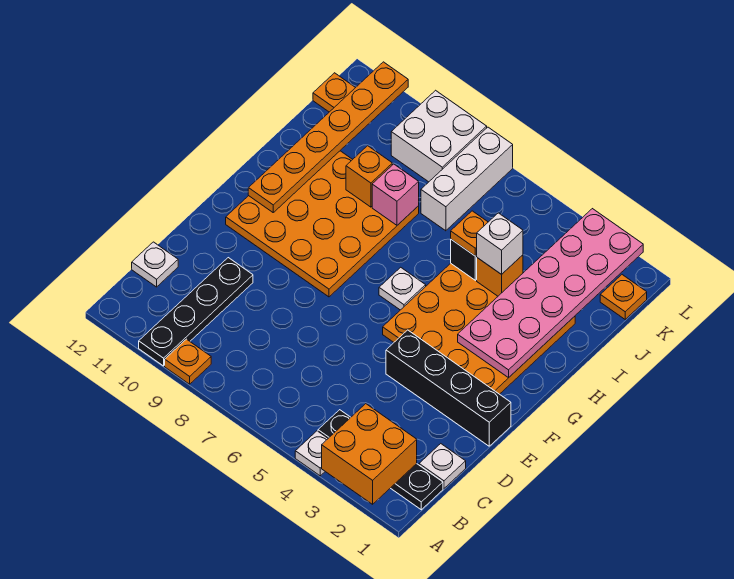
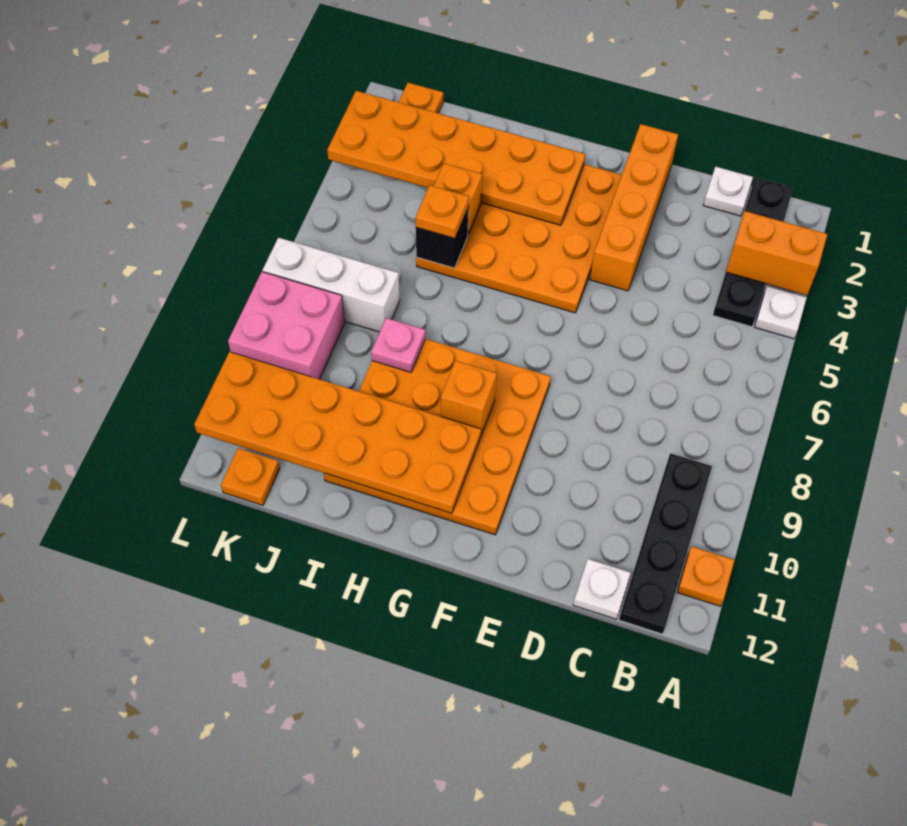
orange 2x2 brick [322,404,417,504] -> orange 1x2 brick [726,211,827,295]
orange 1x1 plate [165,339,211,384] -> orange 1x1 plate moved to [677,546,735,606]
black 1x4 plate [139,258,253,366] -> black 1x4 plate turned to [619,453,712,634]
black 1x4 brick [386,330,511,446] -> orange 1x4 brick [590,124,678,291]
pink 2x6 plate [458,209,643,378] -> orange 2x6 plate [327,91,586,225]
white 1x1 plate [379,267,426,310] -> none
orange 1x6 plate [248,62,408,212] -> orange 2x6 plate [194,352,481,513]
white 1x1 brick [477,213,523,274] -> none
pink 1x1 brick [372,164,419,225] -> pink 1x1 plate [371,318,425,372]
orange 1x1 brick [346,146,392,207] -> orange 1x1 brick moved to [441,361,497,435]
white 2x2 brick [391,90,487,182] -> pink 2x2 brick [228,272,345,379]

